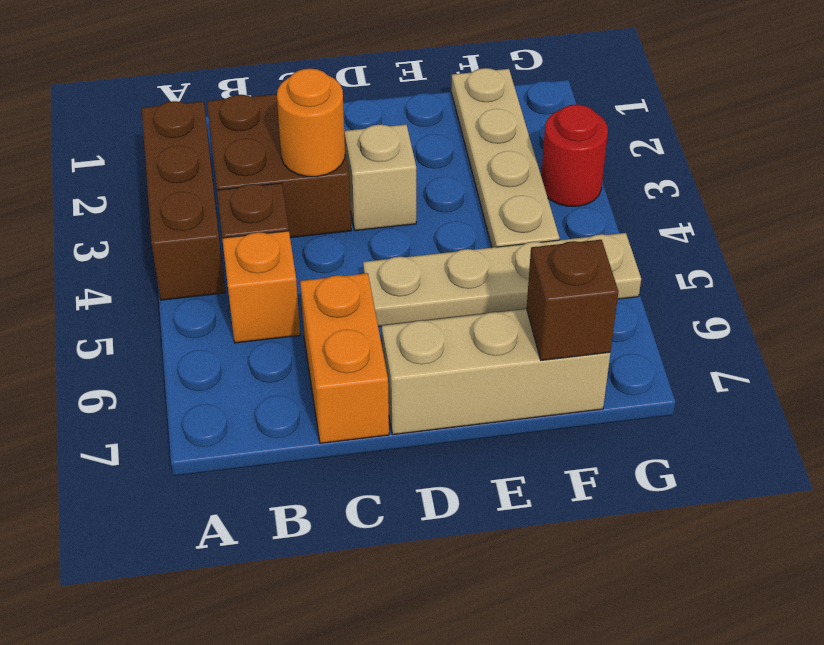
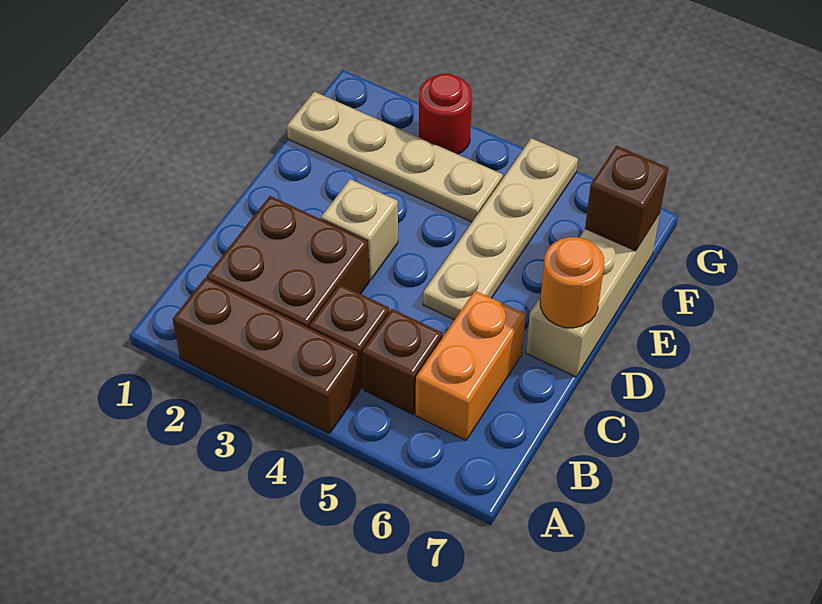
orange 1x1 brick [222,231,300,343] -> brown 1x1 brick [362,309,442,414]
orange 1x1 round brick [277,68,345,177] -> orange 1x1 round brick moved to [540,237,604,328]
orange 1x2 brick [300,273,389,443] -> orange 1x2 brick turned to [416,291,526,440]

